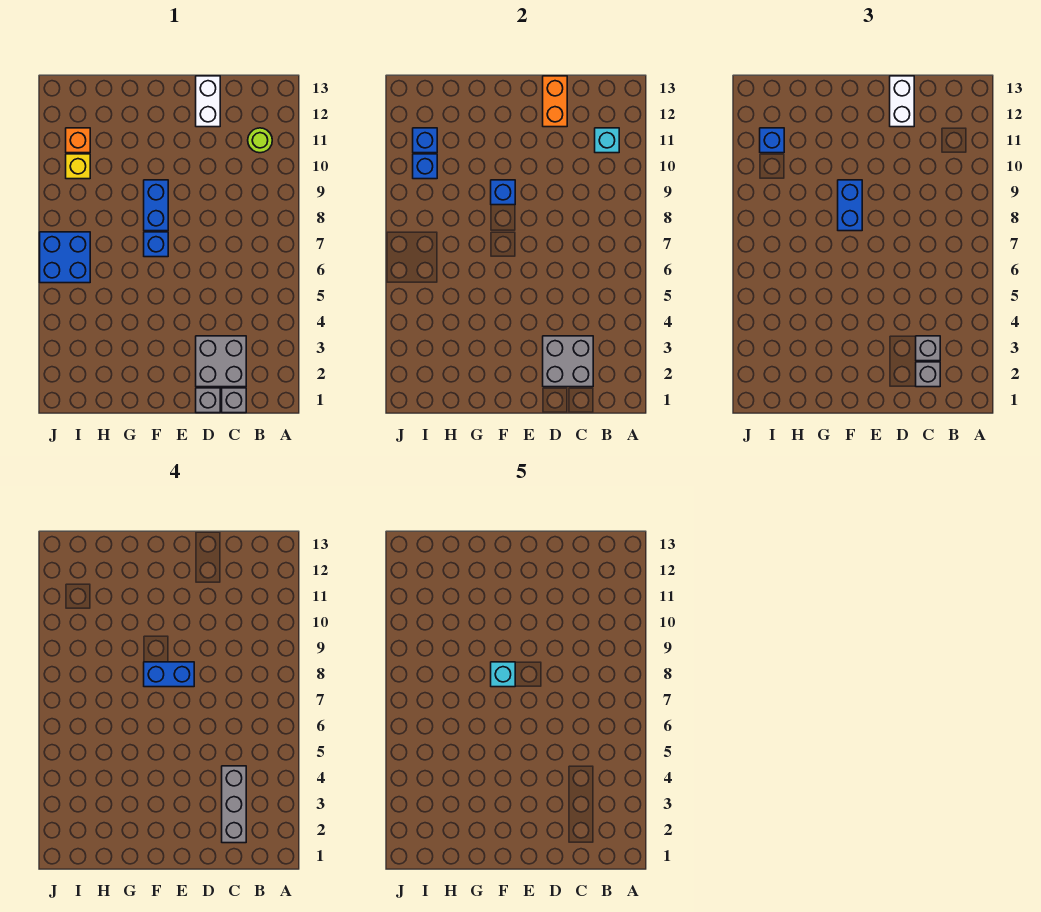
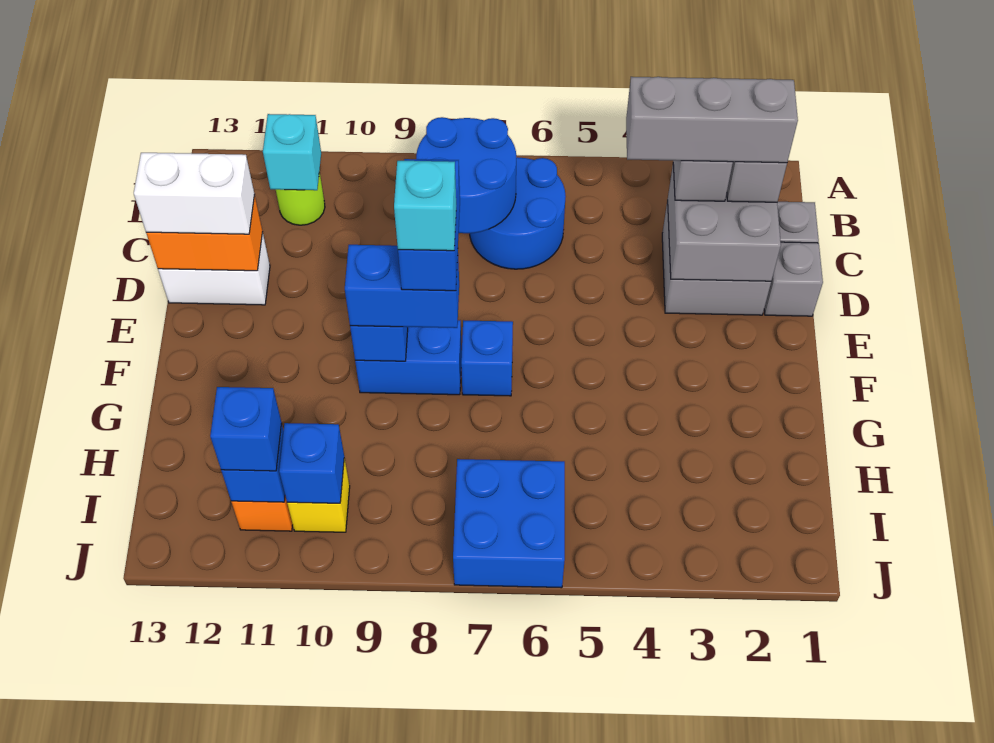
none -> blue 2x2 round brick [470,157,566,269]
none -> blue 2x2 round brick [416,117,516,233]

